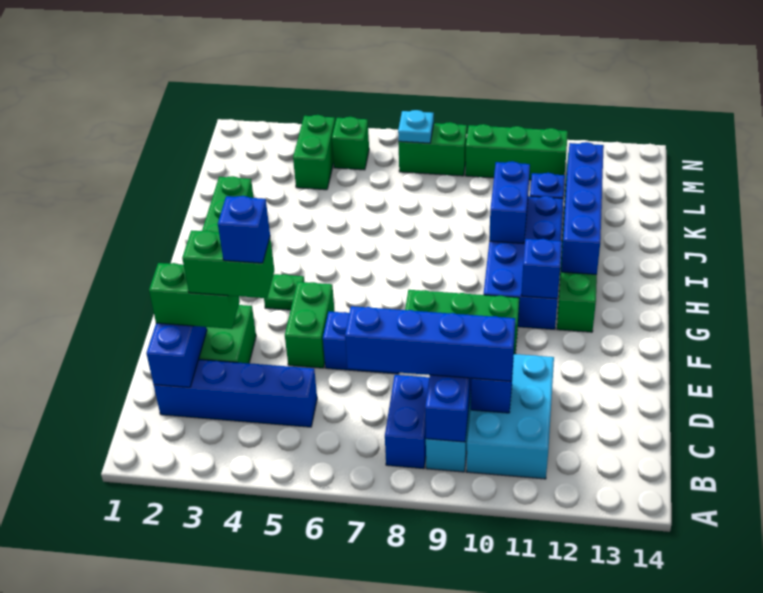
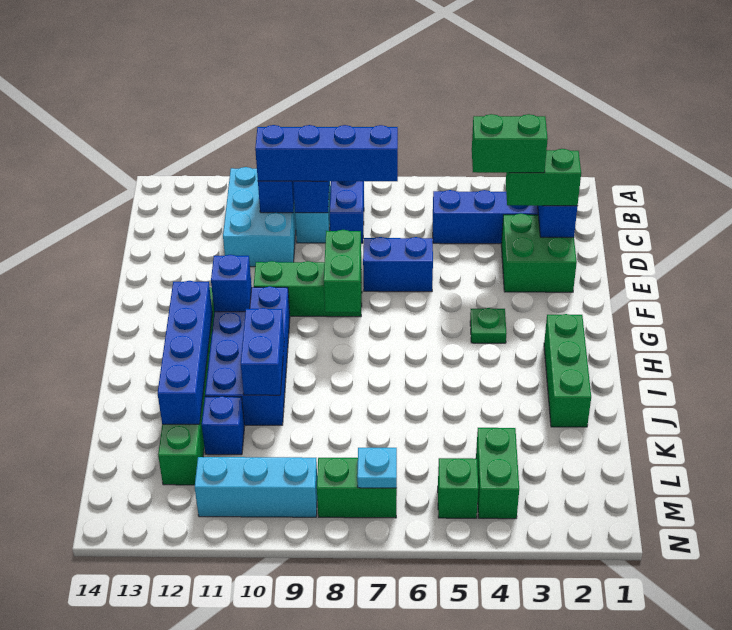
blue 1x1 brick [218,196,270,263] -> none
green 1x2 brick [285,282,335,368] -> green 1x2 brick moved to [324,230,361,312]
green 1x3 brick [465,124,568,180] -> cyan 1x3 brick [195,457,317,517]

